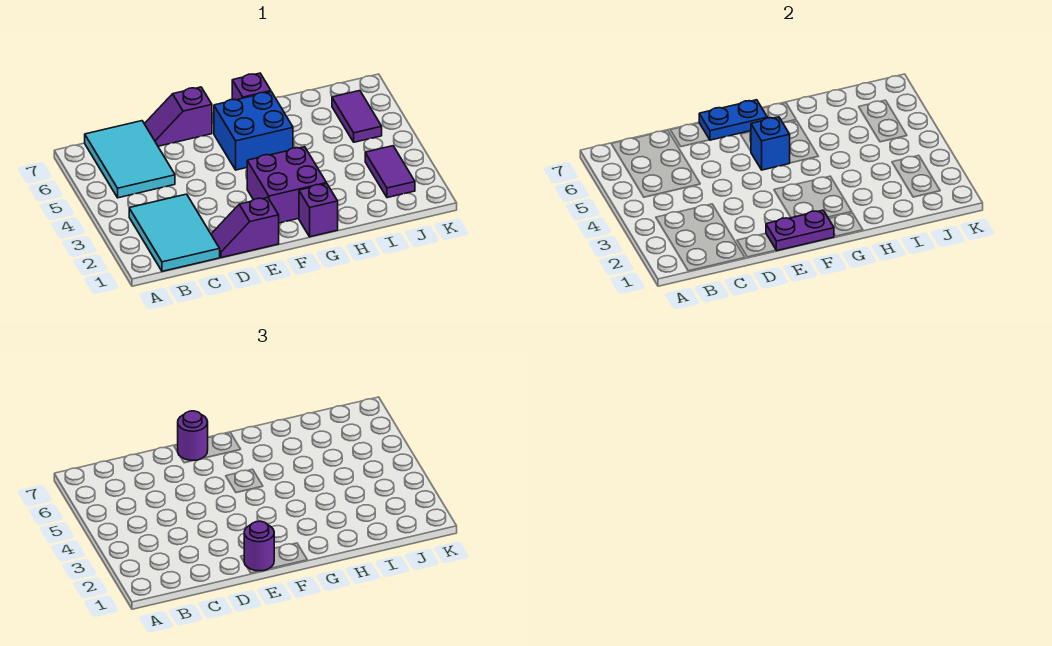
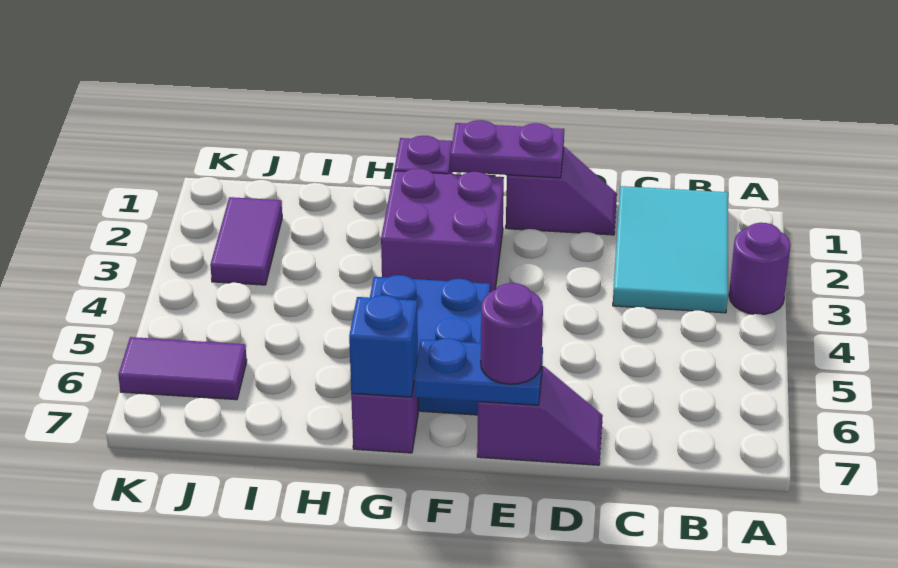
cyan 2x3 tile [85,121,175,198] -> none
purple 1x1 round brick [244,521,274,571] -> purple 1x1 round brick moved to [729,223,790,315]
blue 1x1 brick [751,117,790,170] -> blue 1x1 brick moved to [349,295,418,397]
purple 1x2 tile [332,91,382,142] -> purple 1x2 tile turned to [118,337,247,400]

